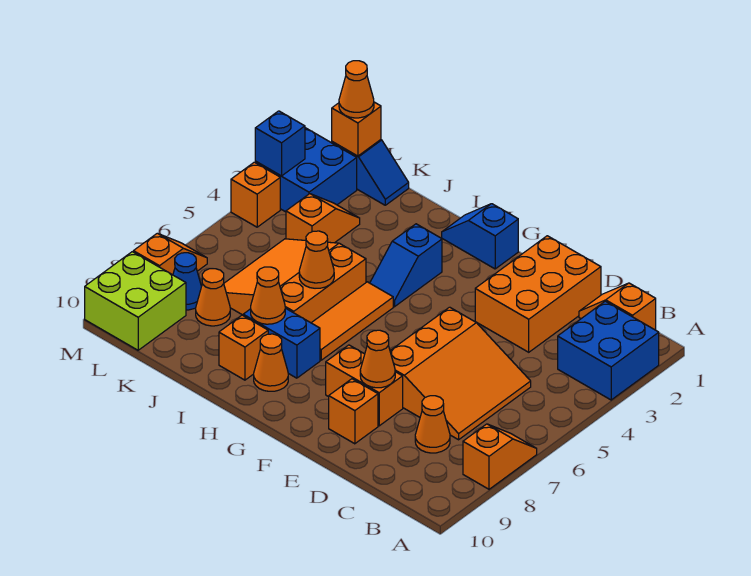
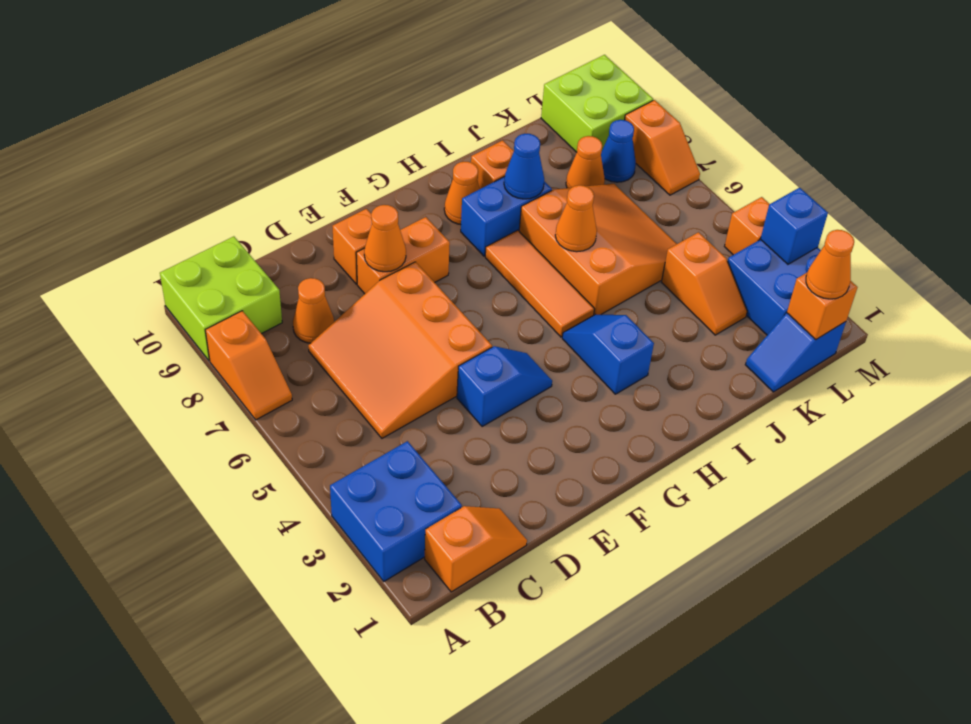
none -> lime 2x2 brick [160,236,282,361]
orange 2x3 brick [475,236,601,352] -> none
blue 1x2 slope [442,204,518,269] -> blue 1x2 slope moved to [457,346,552,427]
orange 1x1 cone [251,267,285,324] -> blue 1x1 cone [504,134,544,199]

